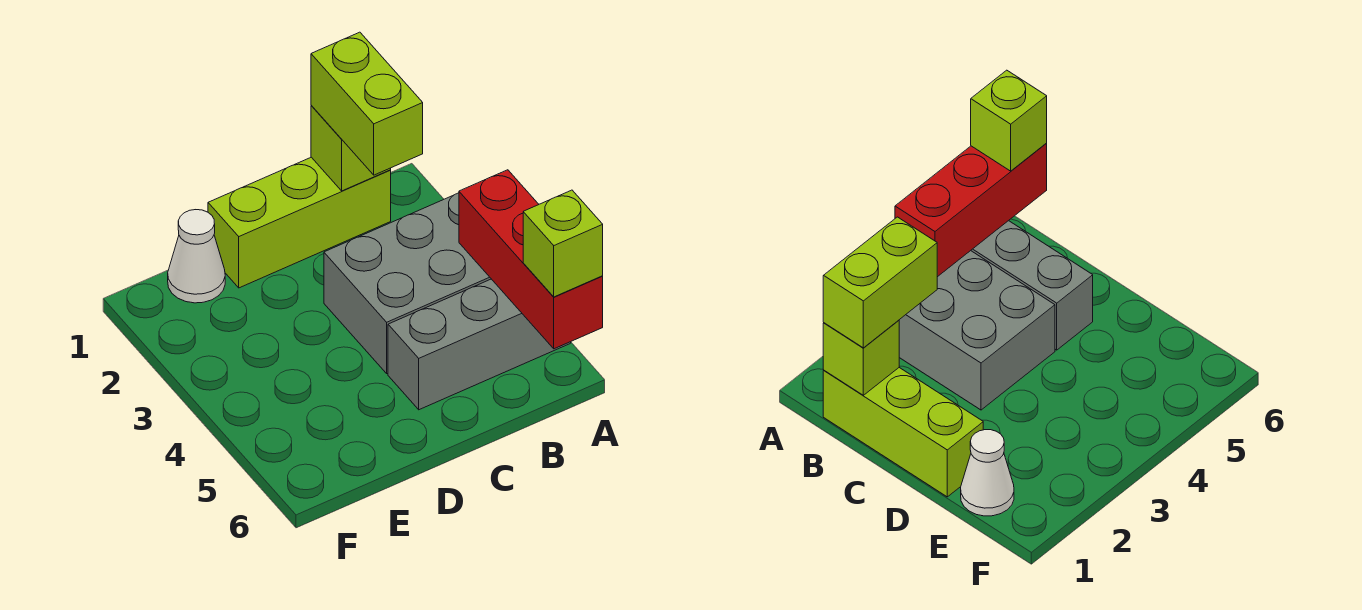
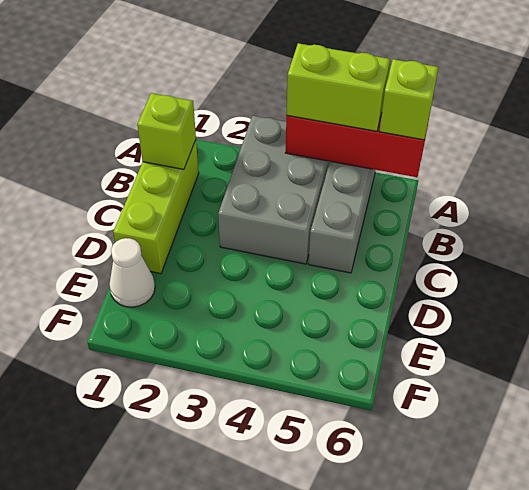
lime 1x2 brick [311,32,423,175] -> lime 1x2 brick moved to [287,43,390,131]

